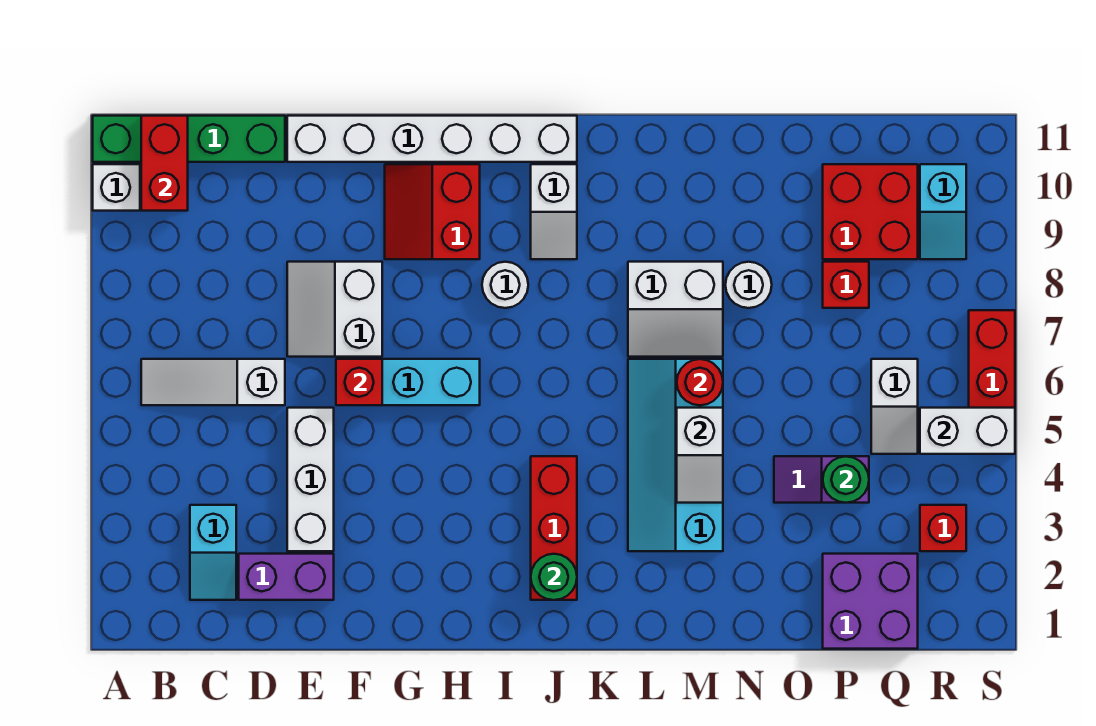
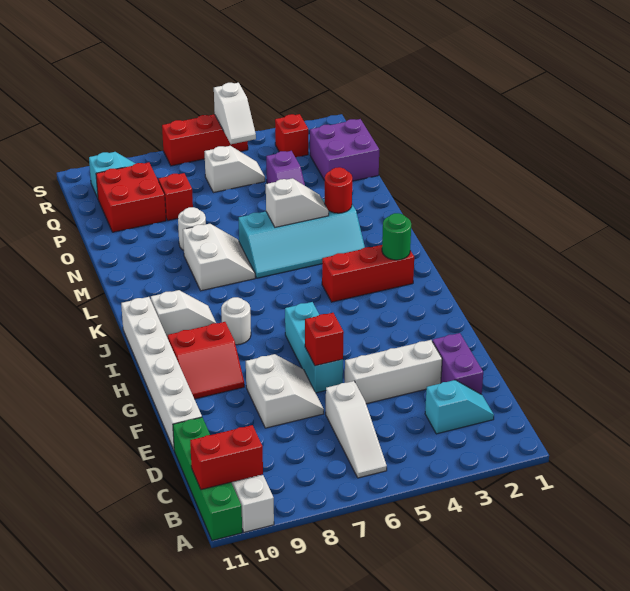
white 2x2 slope [287,262,382,357] -> white 2x2 slope turned to [246,354,324,428]
red 1x1 round brick [677,359,723,405] -> red 1x1 round brick moved to [324,167,352,213]
green 1x1 round brick [823,456,869,503] -> none
white 1x2 brick [920,408,1015,454] -> white 1x2 slope [214,83,256,144]

